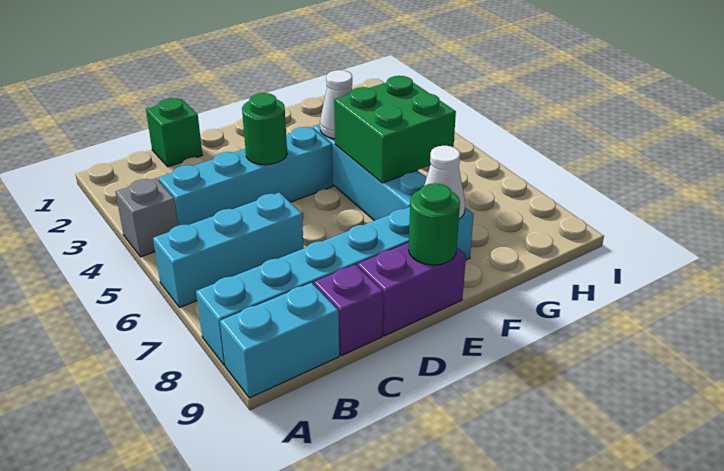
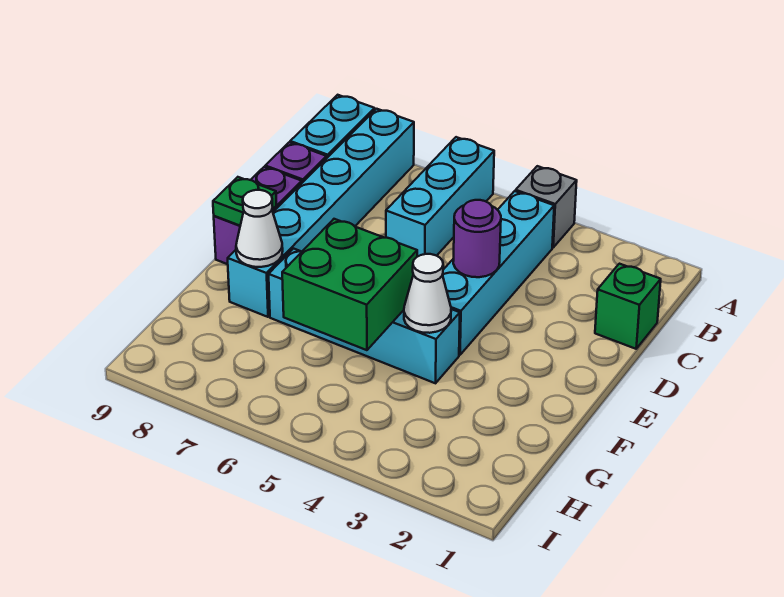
green 1x1 round brick [242,93,287,165] -> purple 1x1 round brick [453,200,501,277]
green 1x1 round brick [409,183,460,265] -> green 1x1 plate [213,177,277,226]

